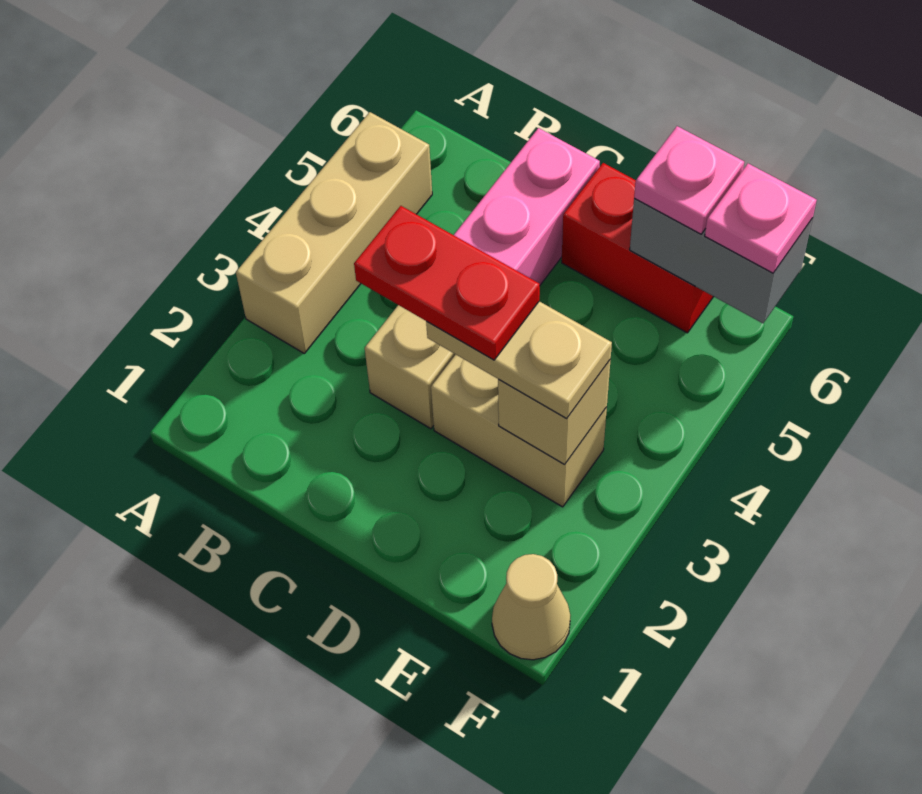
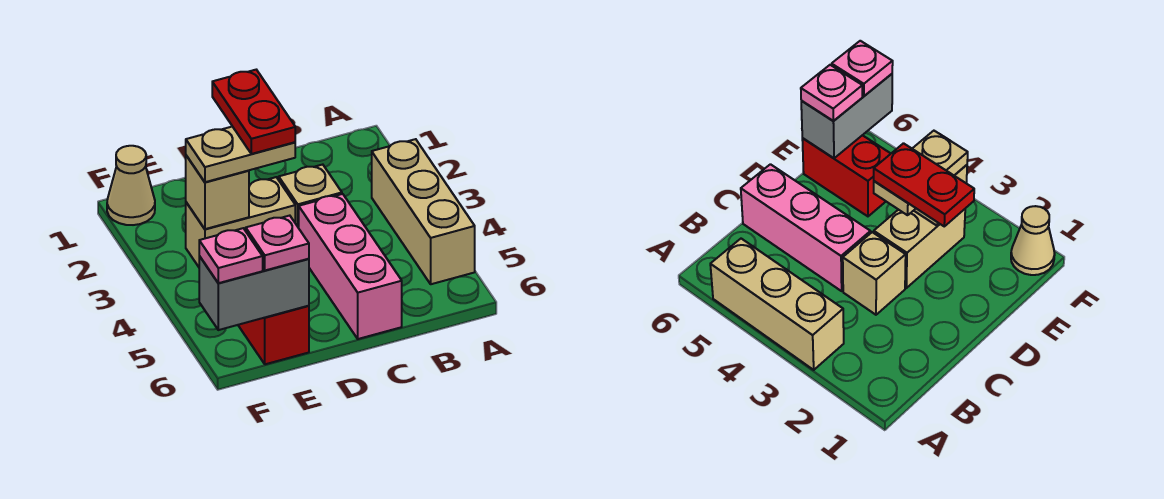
red 1x2 plate [354,206,540,360] -> red 1x2 plate turned to [212,70,295,154]
red 1x2 brick [562,163,713,333] -> red 1x2 brick turned to [238,306,309,364]

